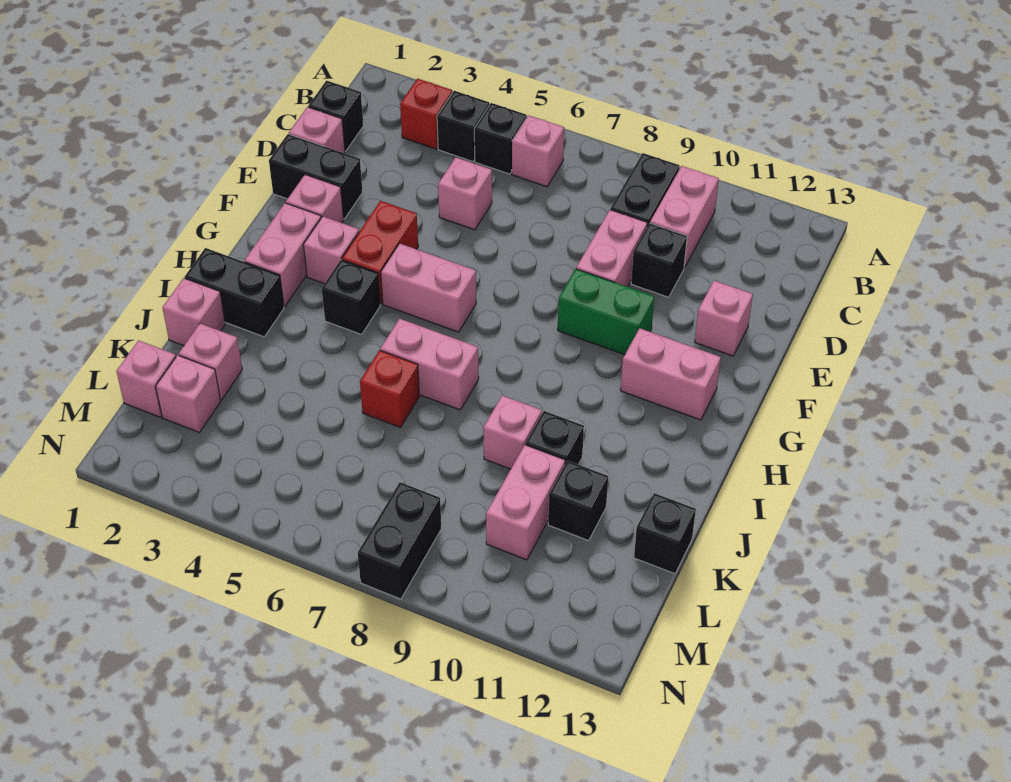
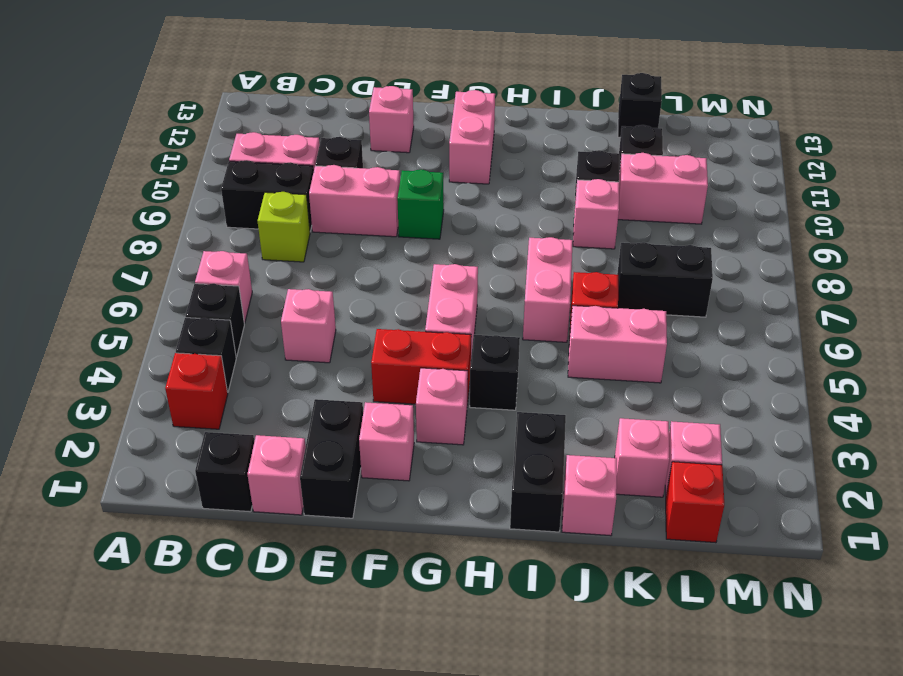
none -> lime 1x1 brick [258,192,310,262]
green 1x2 brick [558,269,654,355] -> green 1x1 brick [397,170,444,239]
pink 1x2 brick [244,203,321,306] -> pink 1x2 brick moved to [568,306,667,383]
pink 1x1 brick [116,340,176,417] -> red 1x1 brick [666,462,724,543]
black 1x2 brick [358,482,441,599] -> black 1x2 brick moved to [617,242,713,317]

